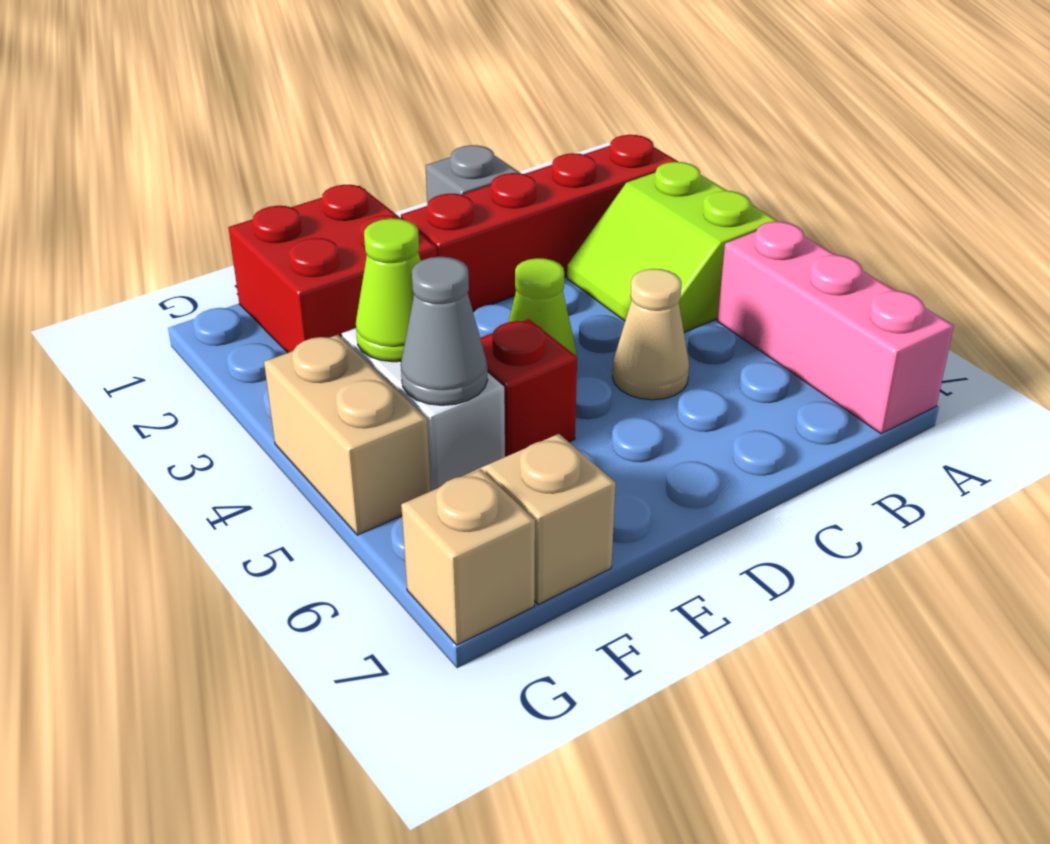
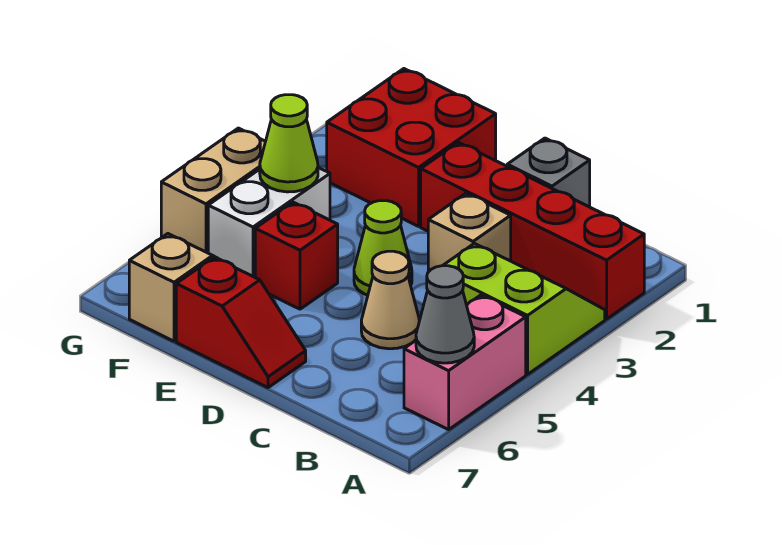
lime 2x2 slope [567,162,778,332] -> lime 2x2 slope turned to [443,243,605,374]
pink 1x3 brick [717,222,954,434] -> pink 1x2 brick [404,295,526,430]
none -> red 1x2 slope [176,258,306,388]
grey 1x1 cone [401,257,488,405] -> grey 1x1 cone moved to [416,266,474,363]
tan 1x1 brick [401,470,535,645] -> tan 1x1 brick moved to [428,193,511,272]

